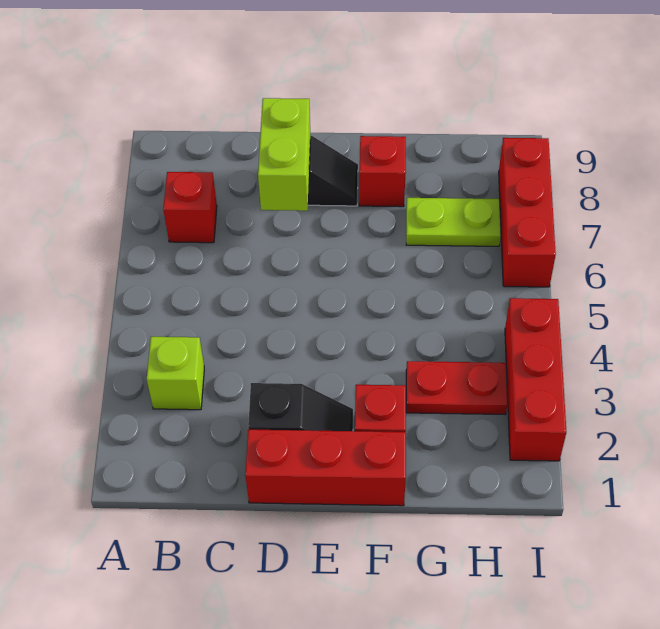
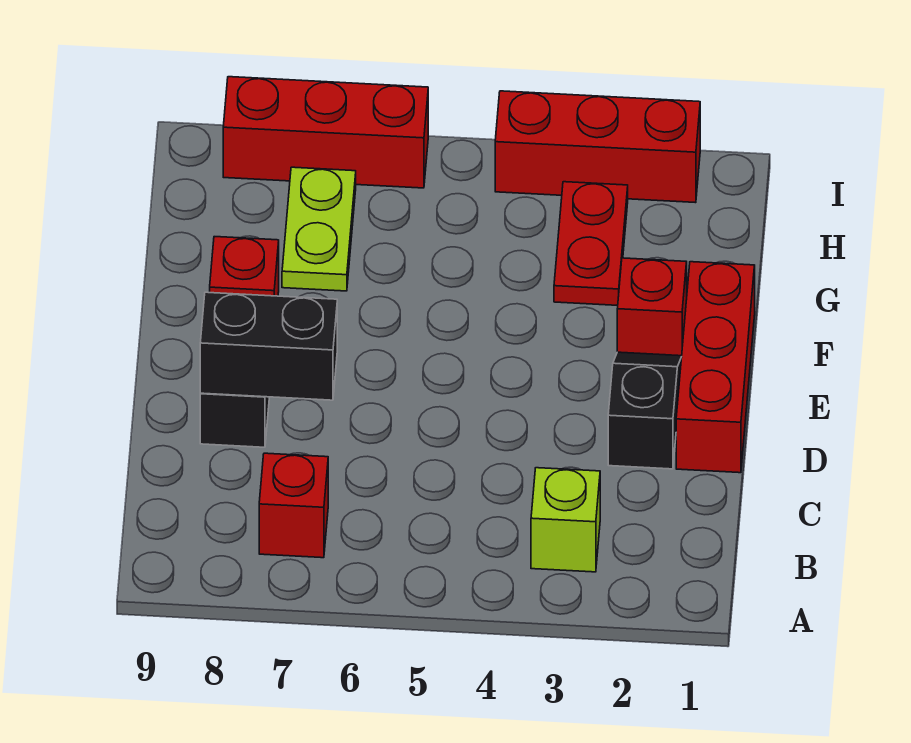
lime 1x2 brick [258,98,310,211] -> black 1x2 brick [200,292,337,400]

